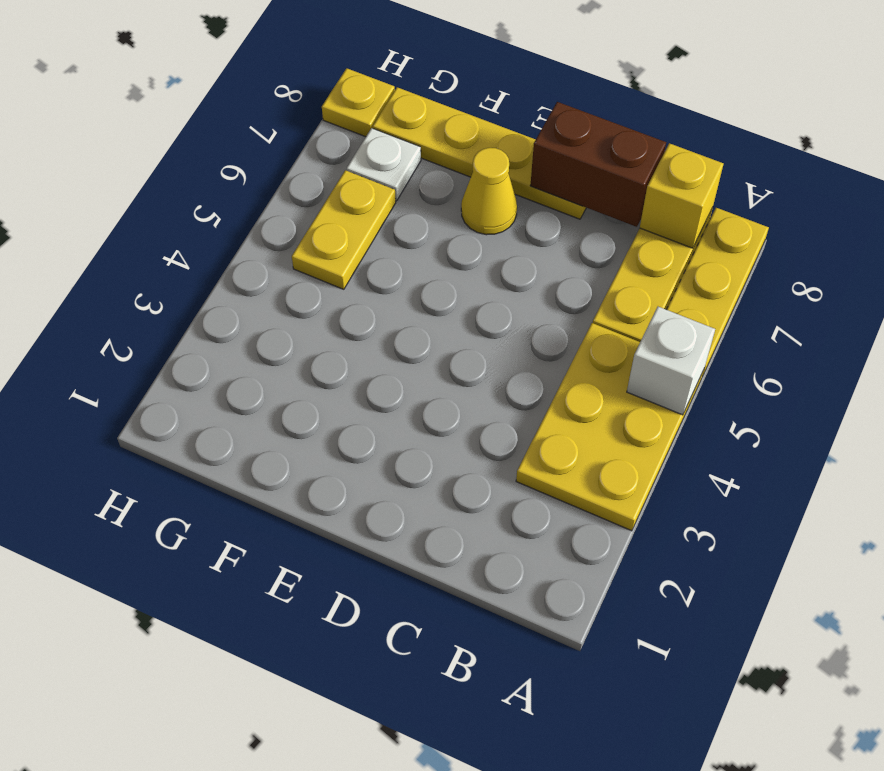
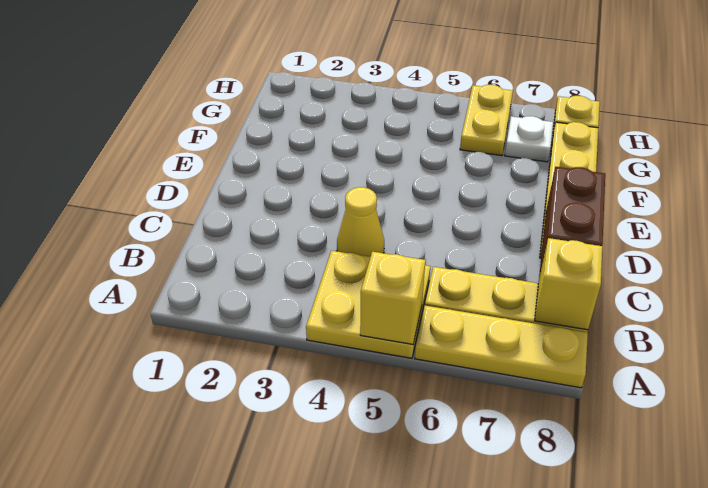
yellow 2x3 plate [516,323,704,531] -> yellow 2x2 plate [306,251,430,358]
white 1x1 brick [627,307,715,415] -> yellow 1x1 brick [360,252,426,344]
yellow 1x1 cone [461,148,517,235] -> yellow 1x1 cone moved to [337,187,384,257]
yellow 1x2 plate [292,170,396,289] -> yellow 1x2 plate turned to [460,85,513,156]

